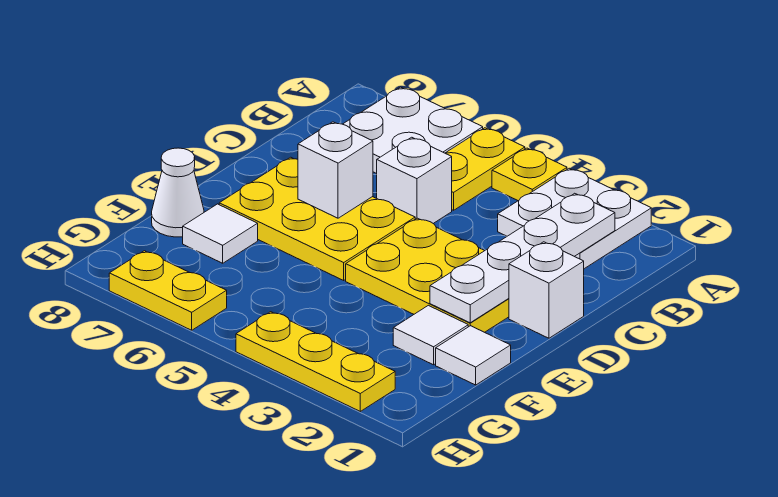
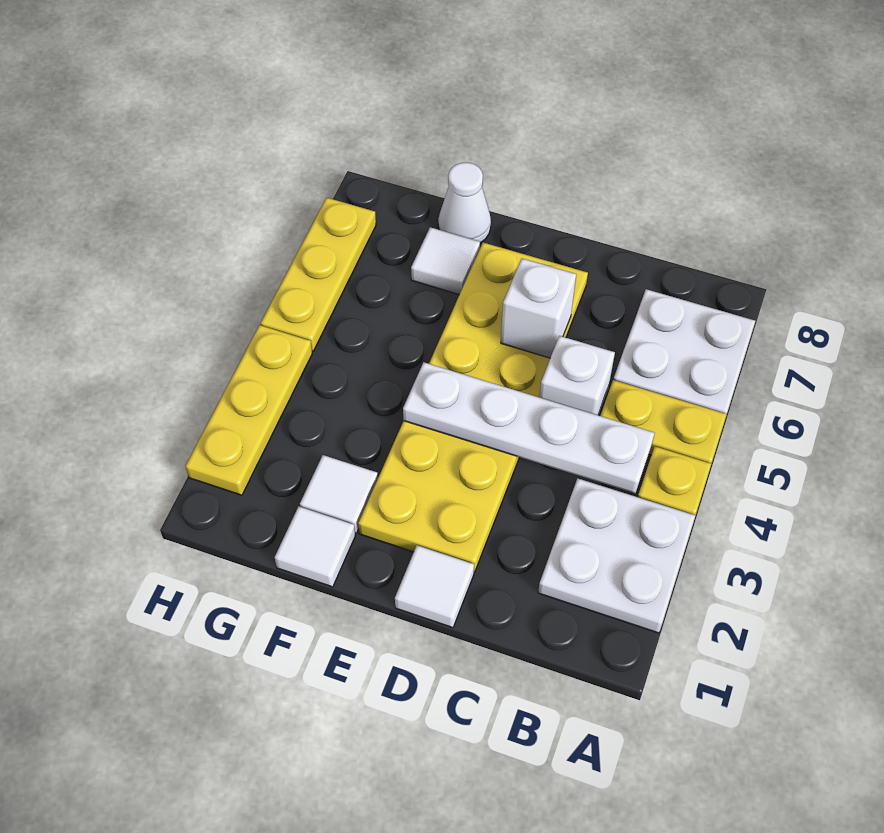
white 1x4 plate [430,193,615,323] -> white 1x4 plate moved to [403,362,654,493]
white 1x1 brick [509,242,584,338] -> white 1x1 tile [395,545,474,628]
yellow 1x2 plate [109,251,227,330] -> yellow 1x3 plate [261,198,376,351]

